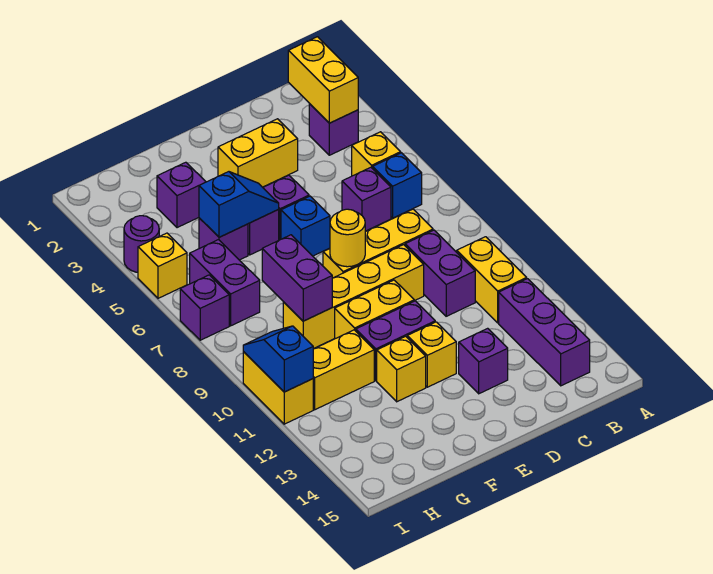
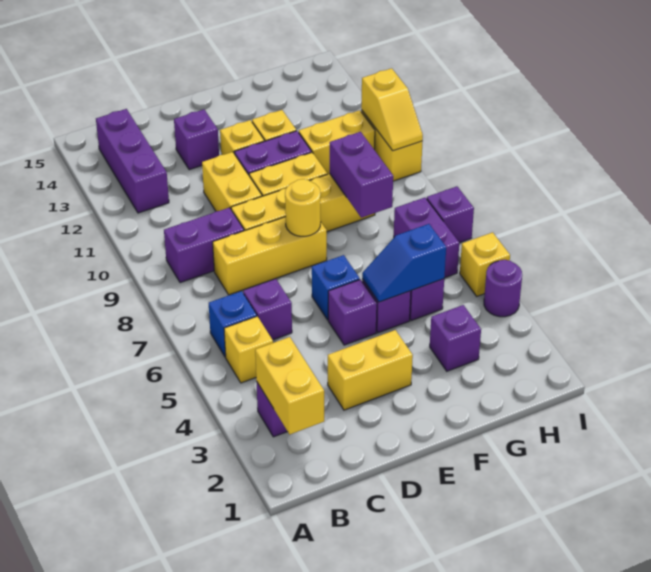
yellow 1x2 brick [457,237,527,323] -> yellow 1x2 brick moved to [202,152,262,211]
purple 1x2 brick [405,230,475,316] -> purple 1x2 brick turned to [164,208,244,283]
blue 1x2 slope [243,326,313,392] -> yellow 1x2 slope [361,68,423,151]

